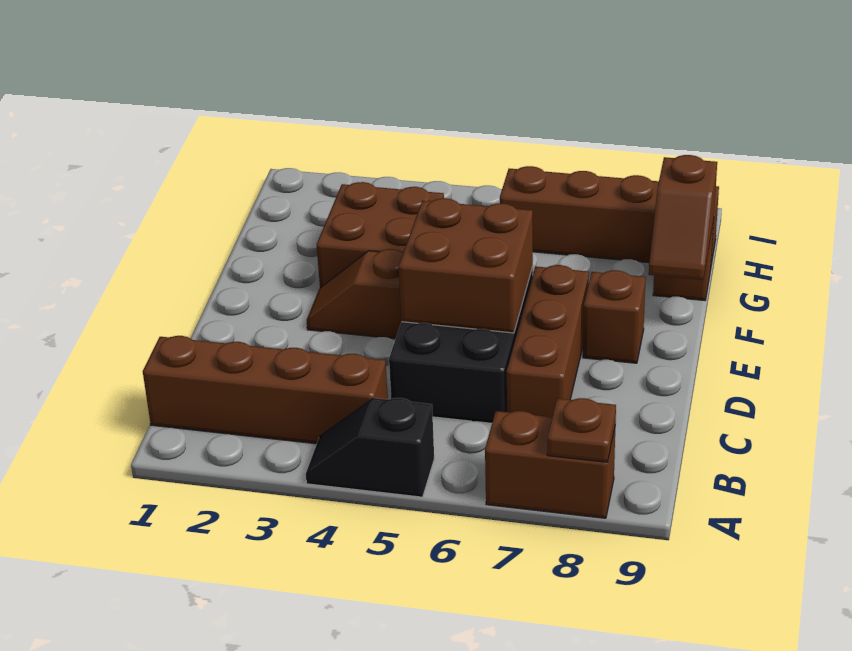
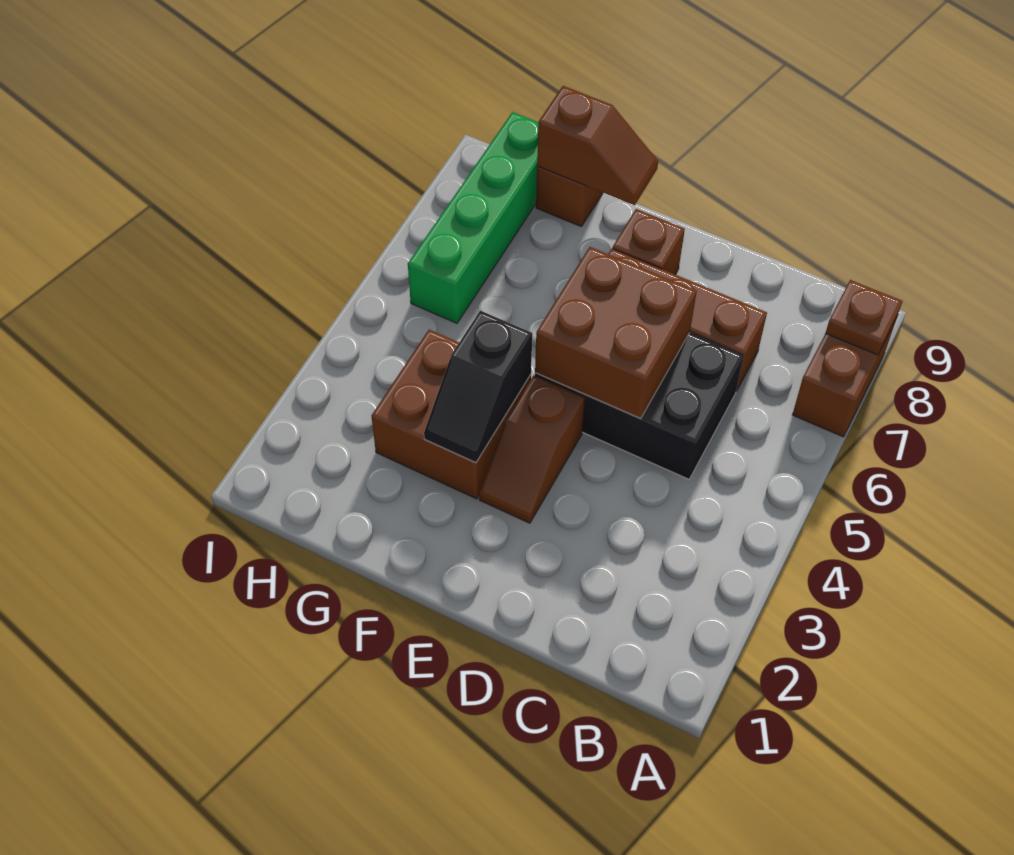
black 1x2 slope [306,398,434,497] -> black 1x2 slope moved to [424,311,532,463]
brown 1x4 brick [143,336,388,444] -> none
brown 1x4 brick [500,166,719,264] -> green 1x4 brick [408,112,538,323]

